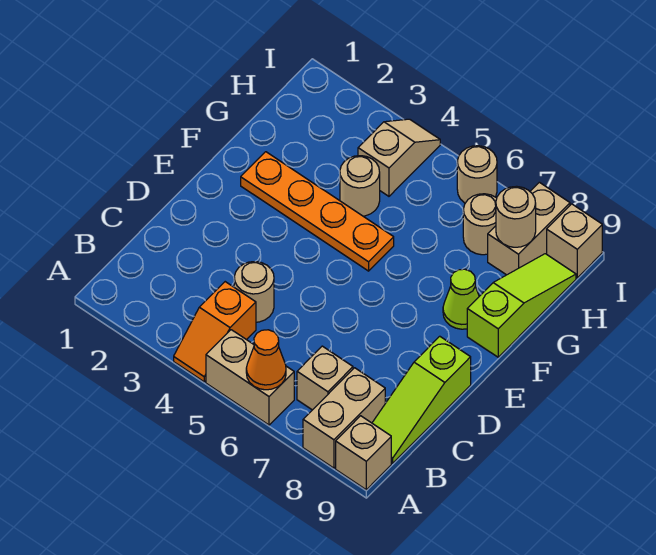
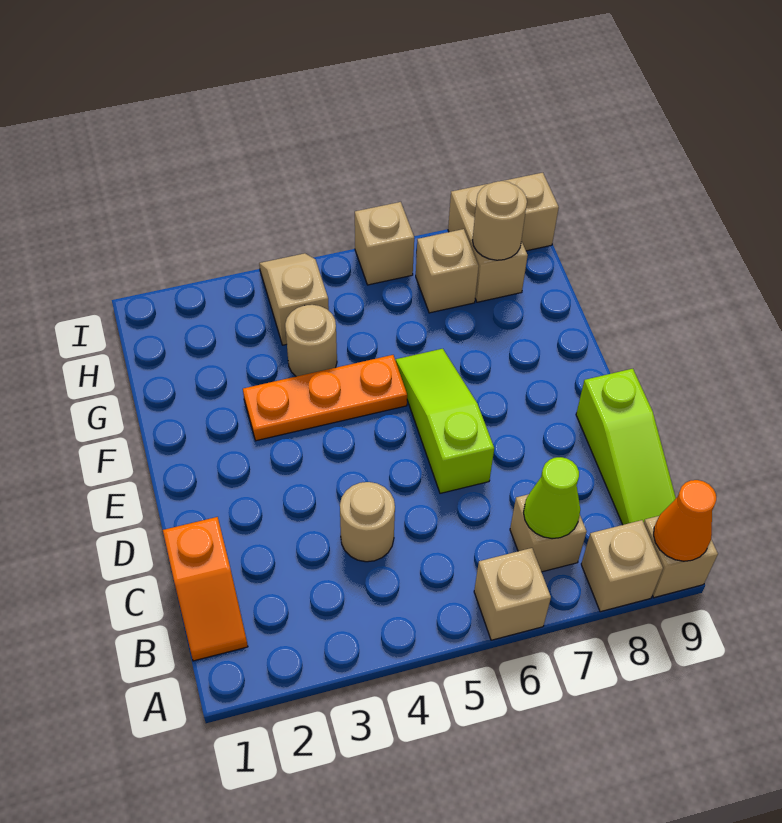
orange 1x2 slope [174,282,256,382] -> orange 1x2 slope moved to [163,517,248,661]
tan 1x2 brick [206,330,294,425] -> tan 1x1 brick [474,548,551,640]
orange 1x1 cone [246,330,286,390] -> orange 1x1 cone moved to [654,480,716,561]
tan 1x2 brick [303,368,385,468] -> tan 1x1 brick [581,520,663,612]
orange 1x4 plate [241,152,394,271] -> orange 1x3 plate [243,355,407,441]
lime 1x1 cone [443,269,479,329] -> lime 1x1 cone moved to [524,457,580,539]
lime 1x3 slope [467,254,576,357] -> lime 1x3 slope moved to [396,349,494,493]
tan 1x1 round brick [463,194,497,255] -> tan 1x1 brick [416,229,479,313]
tan 1x1 round brick [457,146,497,203] -> tan 1x1 brick [355,202,414,285]

